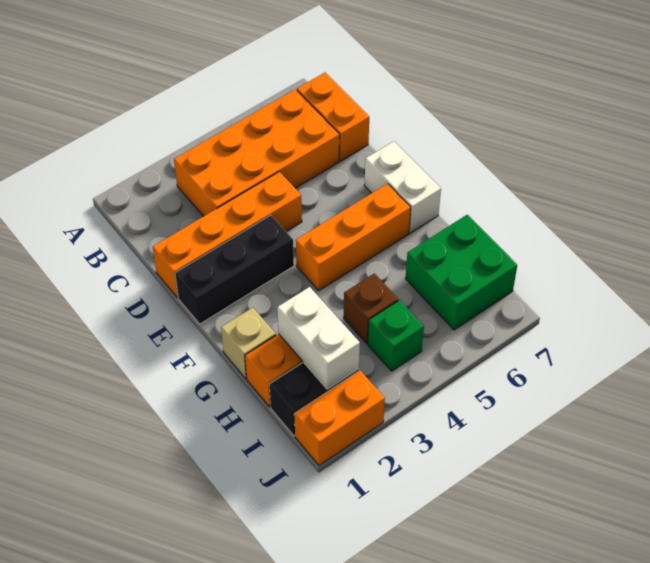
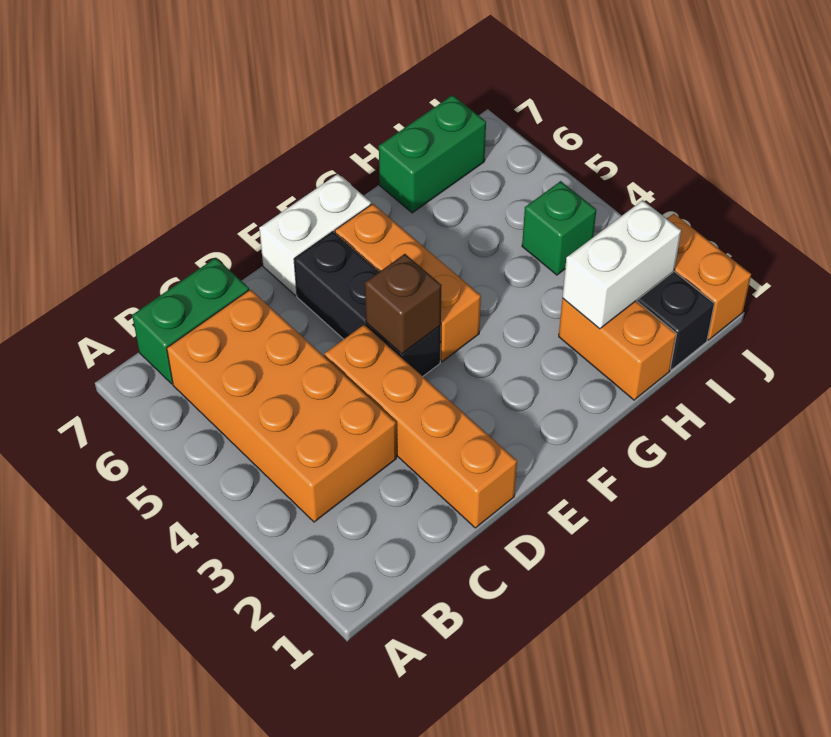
orange 1x2 brick [297,73,369,161] -> green 1x2 brick [132,258,249,384]
black 1x3 brick [175,215,294,324] -> black 1x3 brick moved to [294,232,441,376]
tan 1x1 brick [221,308,276,379] -> none
brown 1x1 brick [344,273,398,344] -> brown 1x1 brick moved to [365,254,442,354]
green 2x2 brick [405,215,517,330] -> green 1x2 brick [379,95,486,213]

